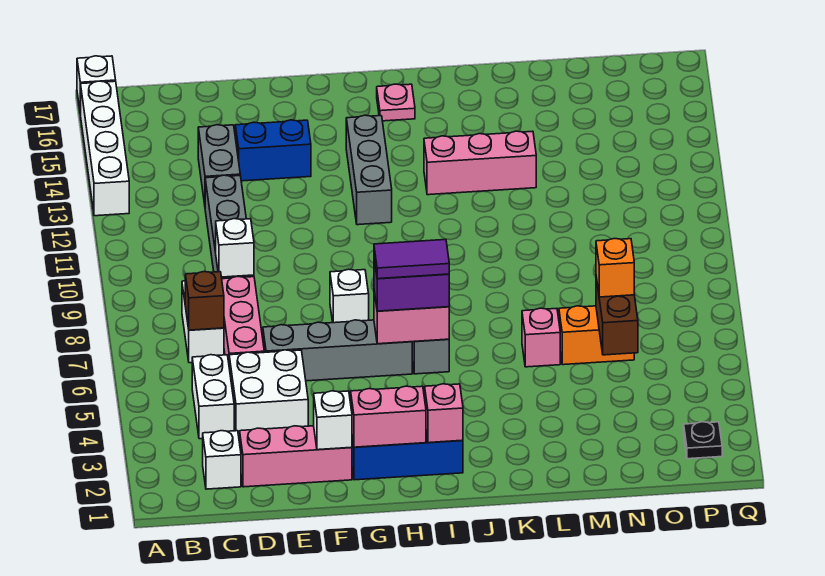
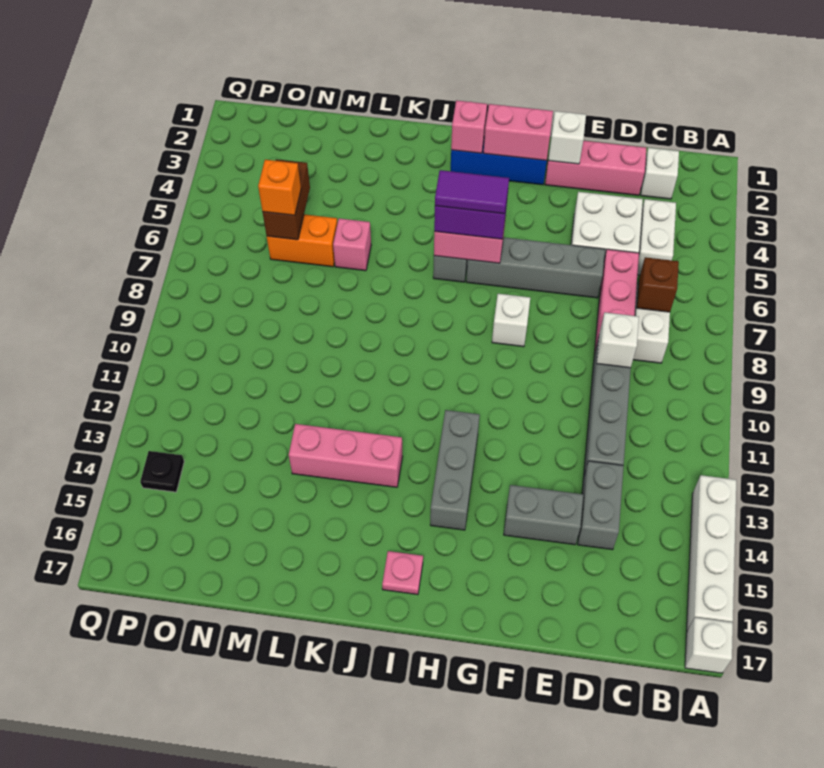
blue 1x2 brick [235,120,311,181] -> grey 1x2 brick [504,485,583,545]
black 1x1 plate [684,422,722,459] -> black 1x1 plate moved to [140,451,184,492]

